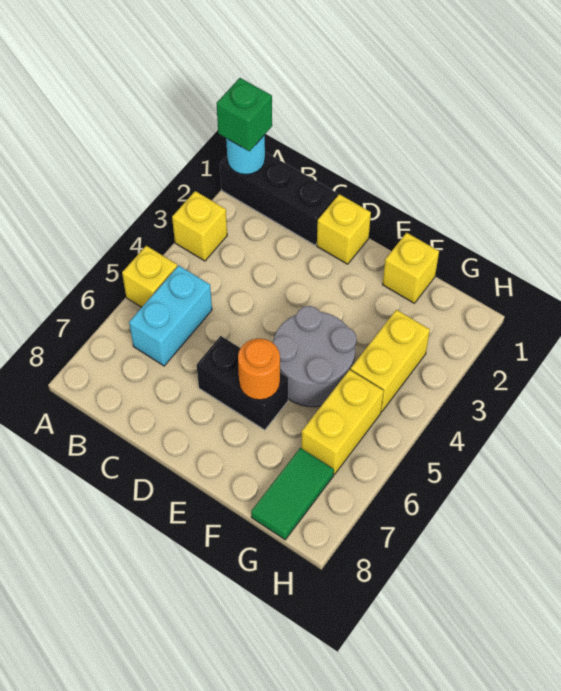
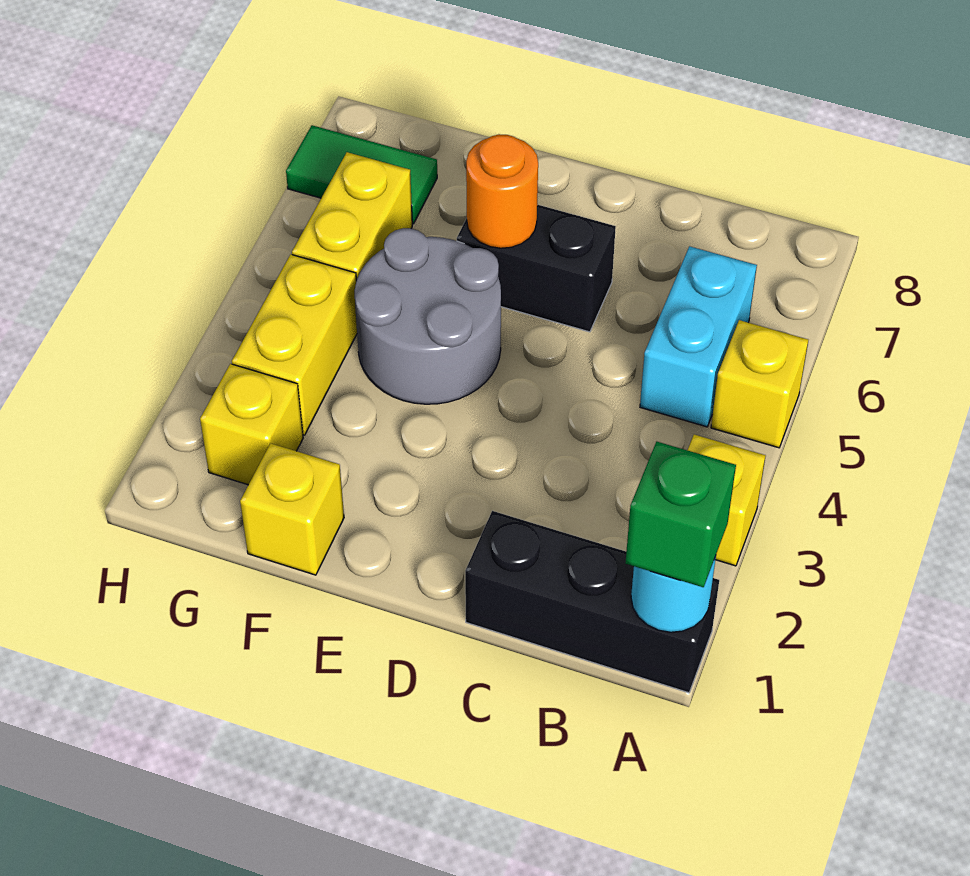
yellow 1x1 brick [317,194,371,264] -> yellow 1x1 brick moved to [200,364,303,485]
green 1x2 tile [251,448,334,540] -> green 1x2 tile turned to [286,125,437,224]

